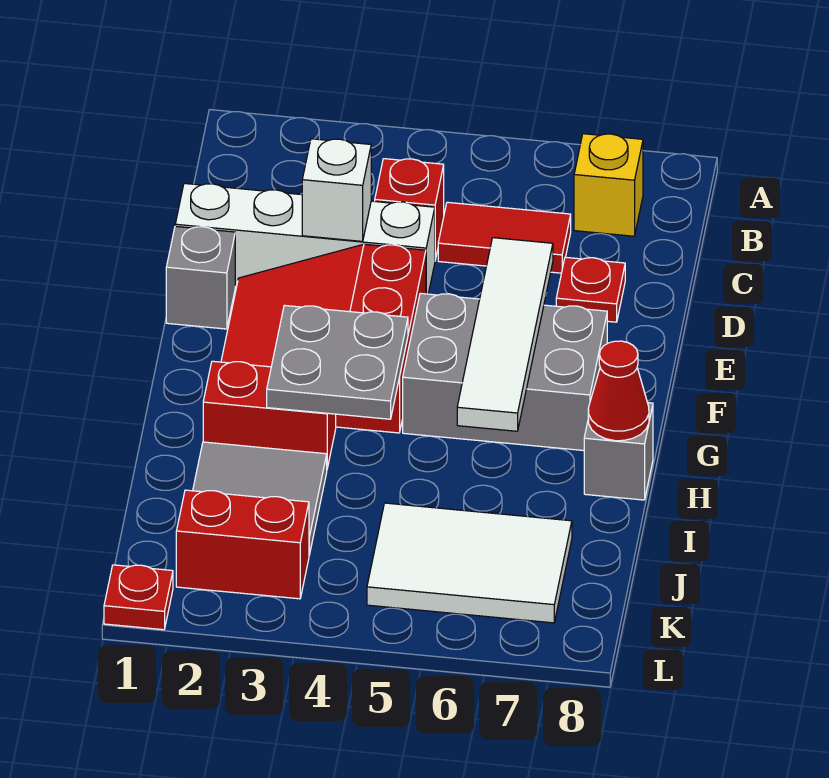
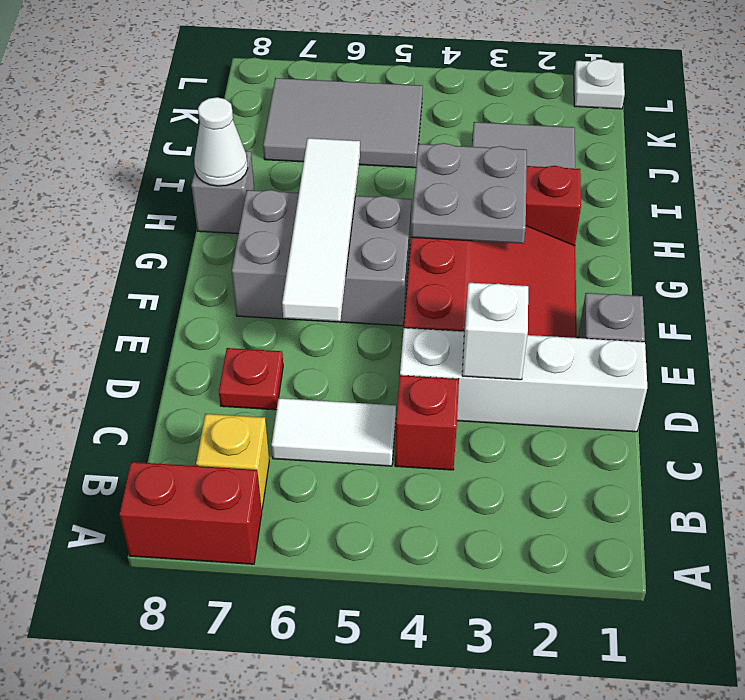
red 1x2 tile [438,202,571,273] -> white 1x2 tile [271,398,396,466]
red 1x1 cone [588,341,649,441] -> white 1x1 cone [194,97,248,186]
white 2x3 tile [367,503,572,623] -> grey 2x3 tile [263,78,423,168]
red 1x2 brick [176,490,309,599] -> red 1x2 brick moved to [119,462,262,564]
red 1x1 plate [104,565,173,630] -> white 1x1 plate [574,59,625,109]

